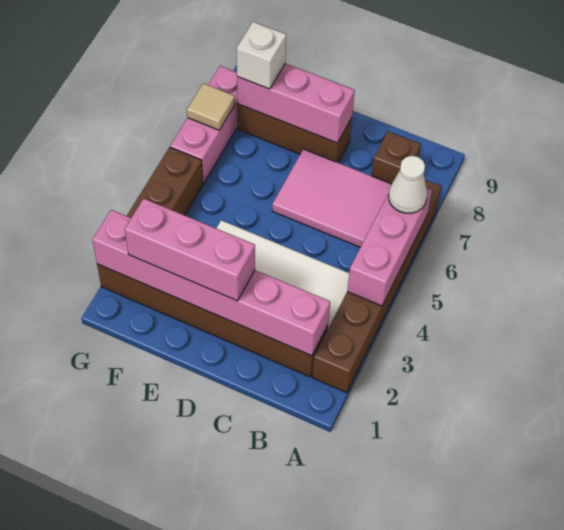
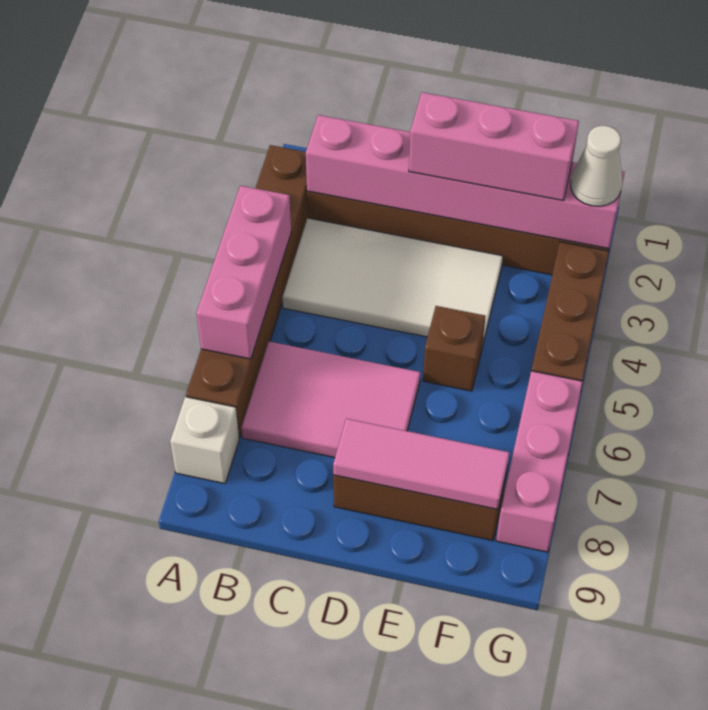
white 1x1 cone [389,156,427,213] -> white 1x1 cone moved to [571,126,622,206]
brown 1x1 brick [372,131,421,184] -> brown 1x1 brick moved to [423,306,485,391]
pink 1x3 brick [237,63,355,143] -> pink 1x3 tile [333,419,510,510]
white 1x1 brick [237,22,286,89] -> white 1x1 brick moved to [170,397,239,484]
tan 1x1 tile [187,83,235,130] -> none

